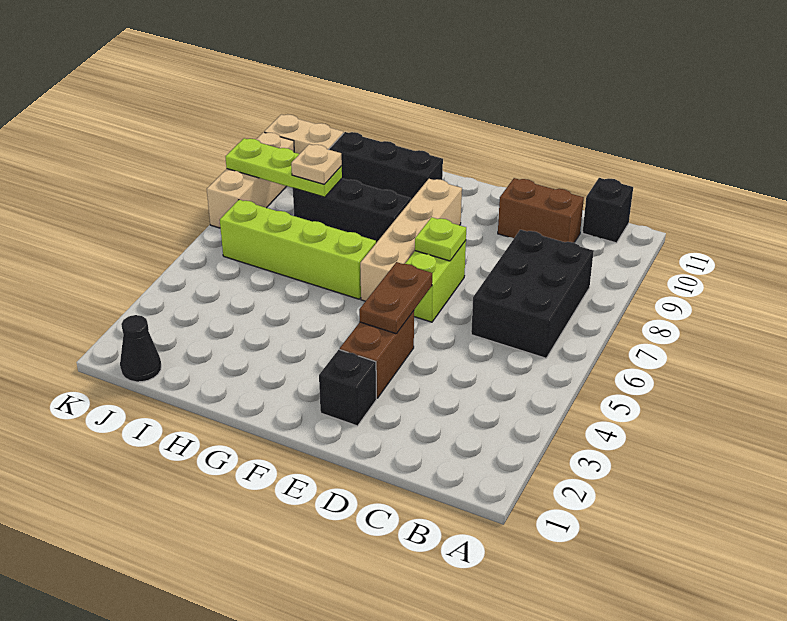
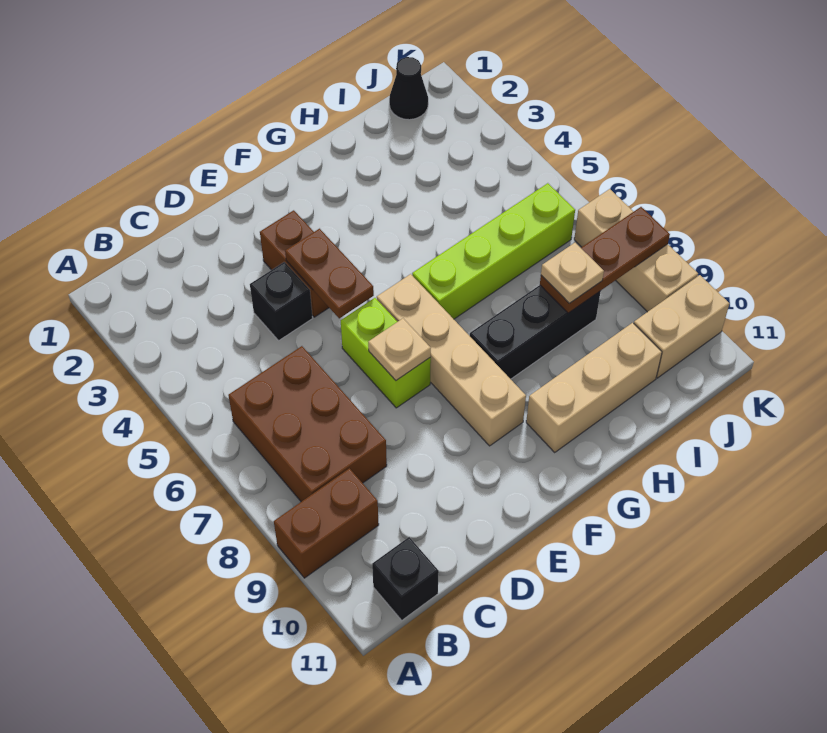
black 2x3 brick [471,230,594,358] -> brown 2x3 brick [228,346,387,502]
brown 1x2 brick [498,178,584,243] -> brown 1x2 brick moved to [274,468,379,578]
black 1x1 brick [319,350,376,426] -> black 1x1 brick moved to [250,262,313,340]
lime 1x1 plate [415,217,466,261] -> tan 1x1 plate [368,318,431,380]
black 1x3 brick [329,132,443,200] -> tan 1x3 brick [526,323,662,452]
lime 1x3 plate [225,138,342,197] -> brown 1x3 plate [540,207,670,313]

